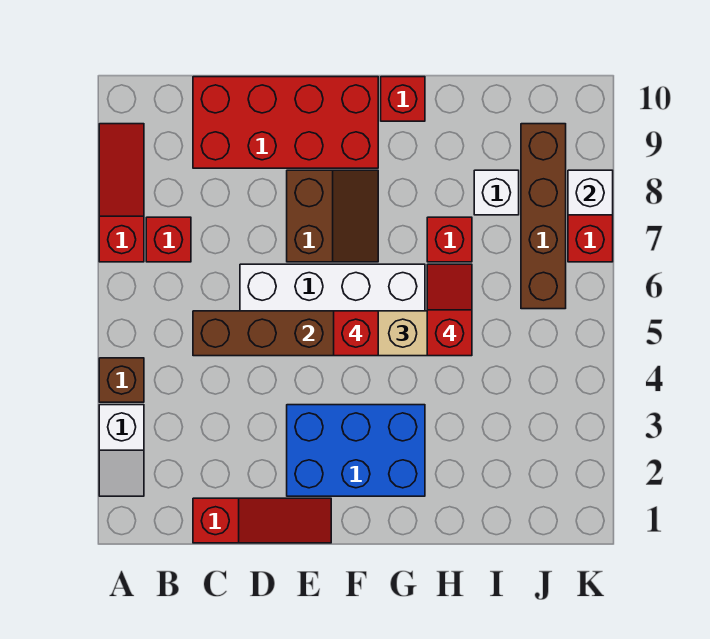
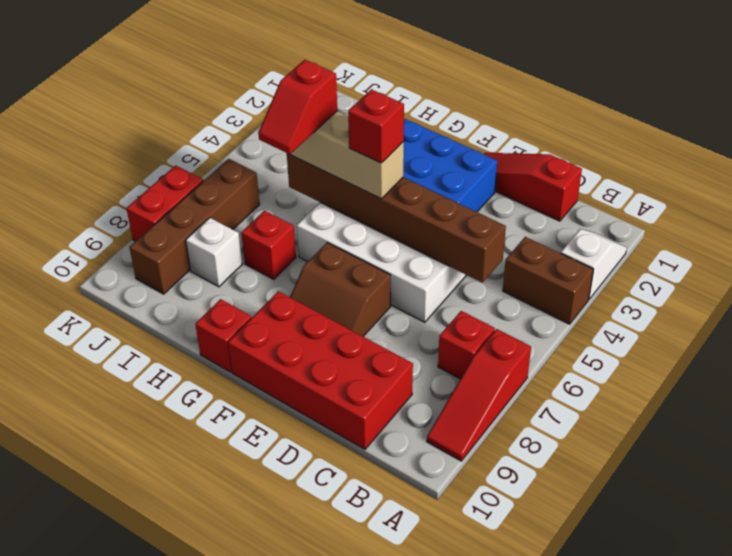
brown 1x1 brick [99,358,144,402] -> brown 1x2 brick [503,237,593,324]
brown 2x2 slope [287,170,378,262] -> brown 2x2 slope turned to [290,243,391,336]
white 1x1 brick [568,170,613,215] -> none

